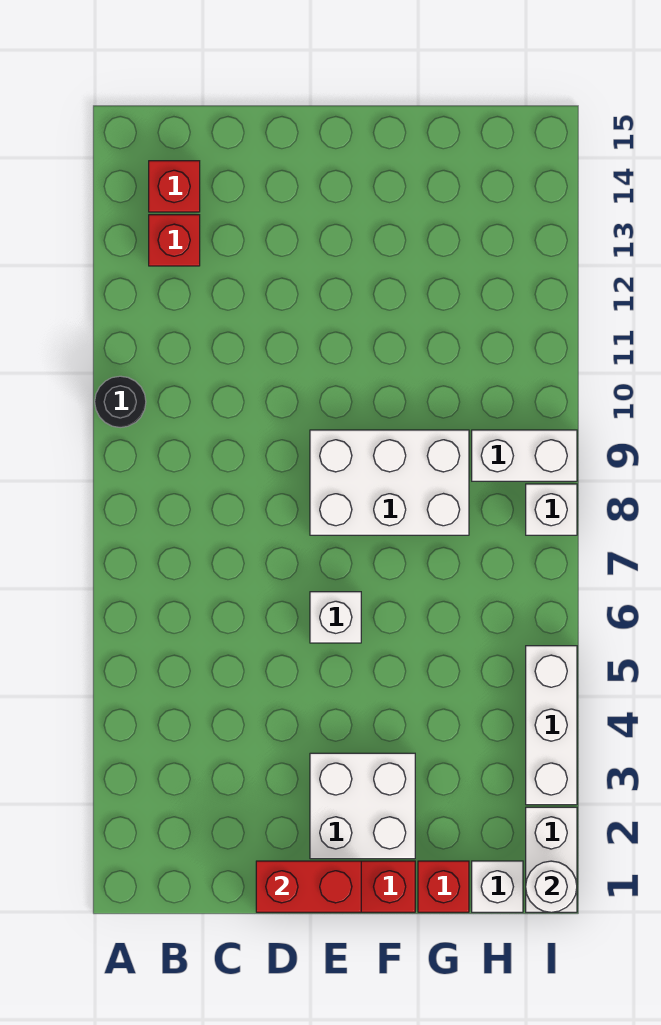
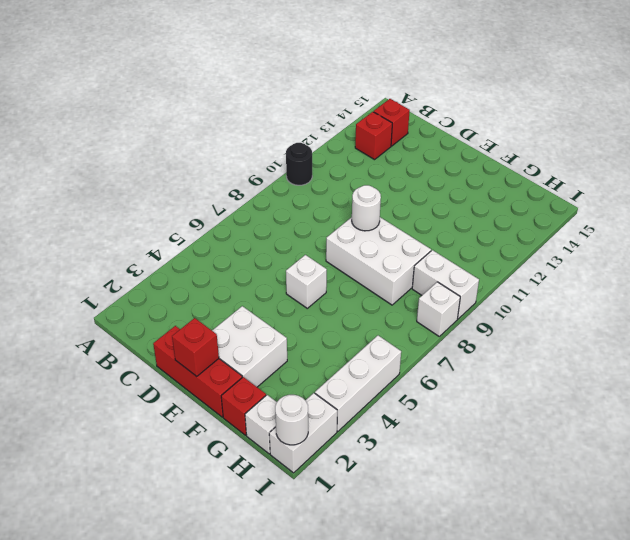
red 1x2 brick [256,861,361,912] -> red 1x1 brick [172,318,219,376]
none -> white 1x1 round brick [352,185,381,231]

